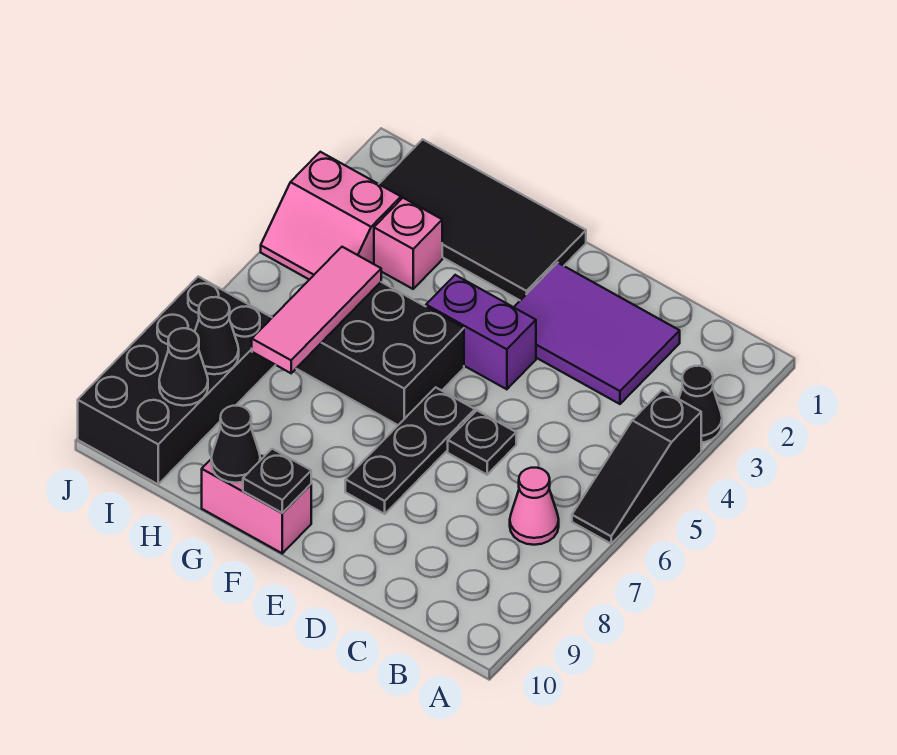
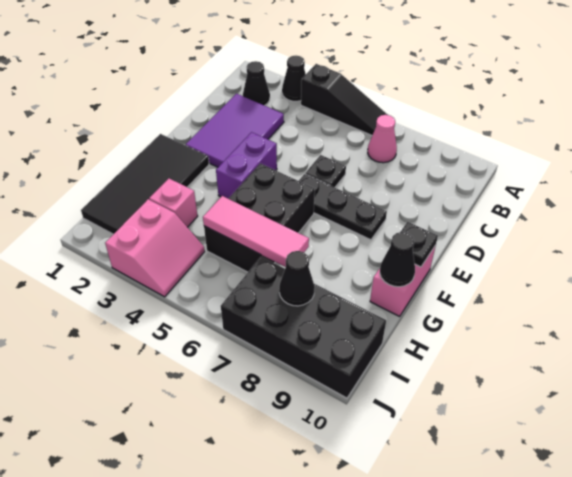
black 1x1 cone [159,328,208,406] -> black 1x1 cone moved to [243,61,270,106]

